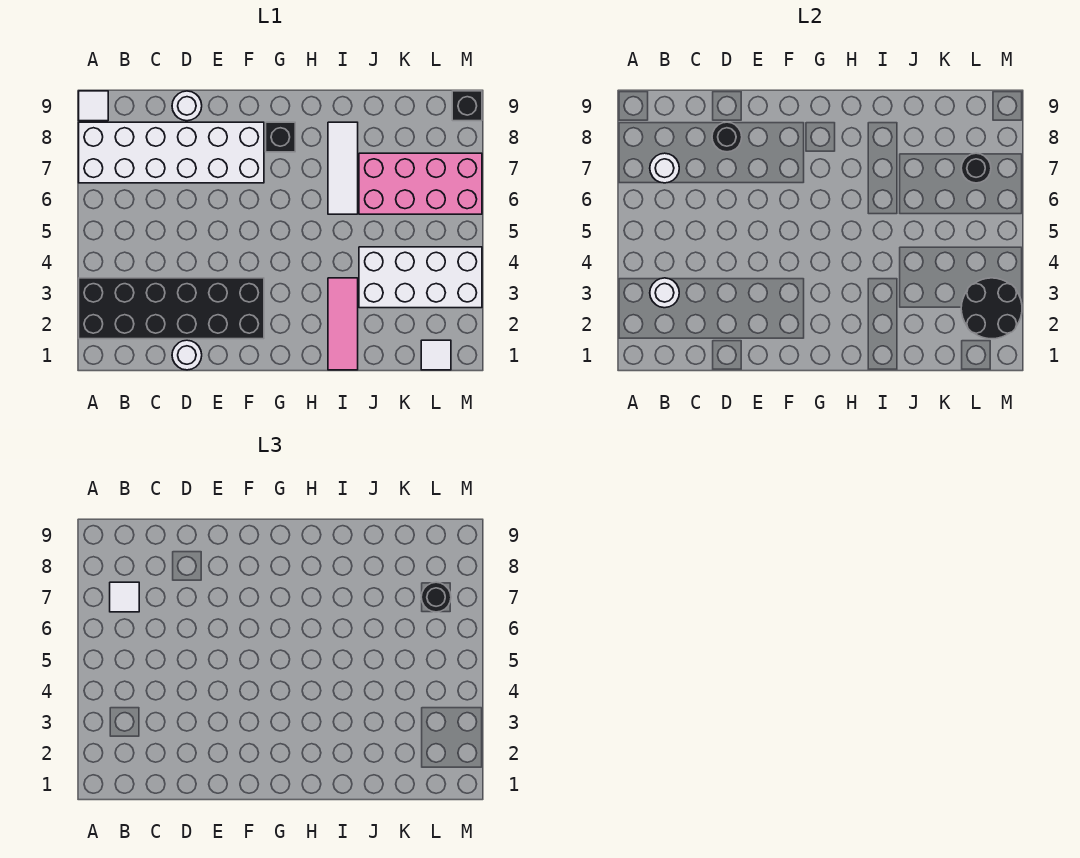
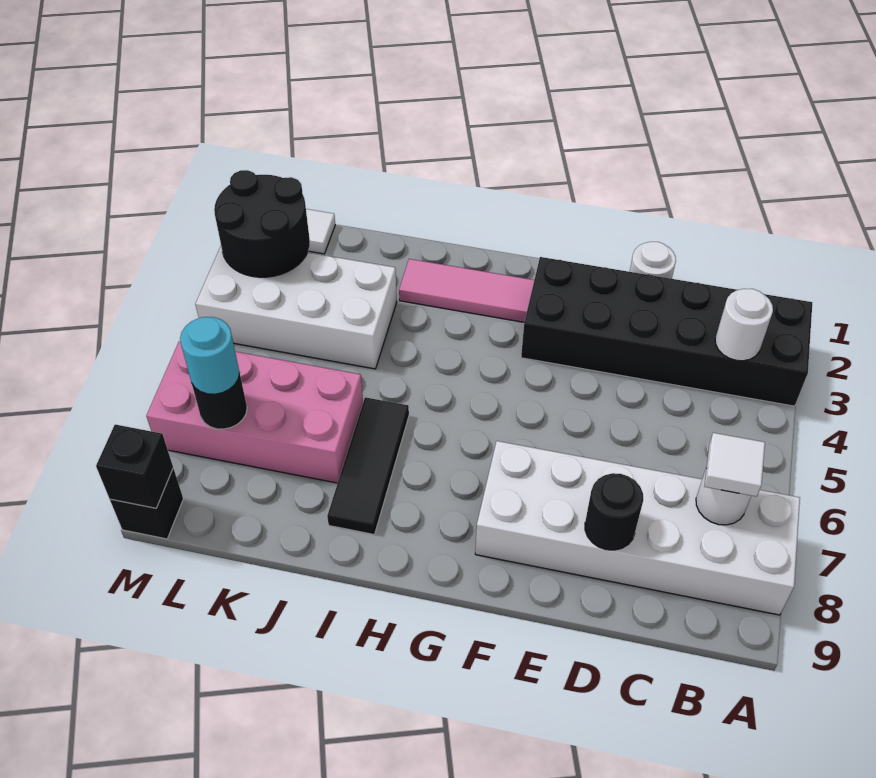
white 1x1 tile [79,91,108,121] -> none
white 1x1 round brick [172,91,202,121] -> none
black 1x1 brick [266,122,295,152] -> black 1x1 brick moved to [96,425,173,508]
pink 1x3 tile [328,278,358,370] -> pink 1x3 tile turned to [399,259,534,322]
white 1x3 tile [328,122,358,214] -> black 1x3 tile [327,397,409,534]
black 1x1 round brick [421,582,451,612] -> cyan 1x1 round brick [180,317,240,394]

